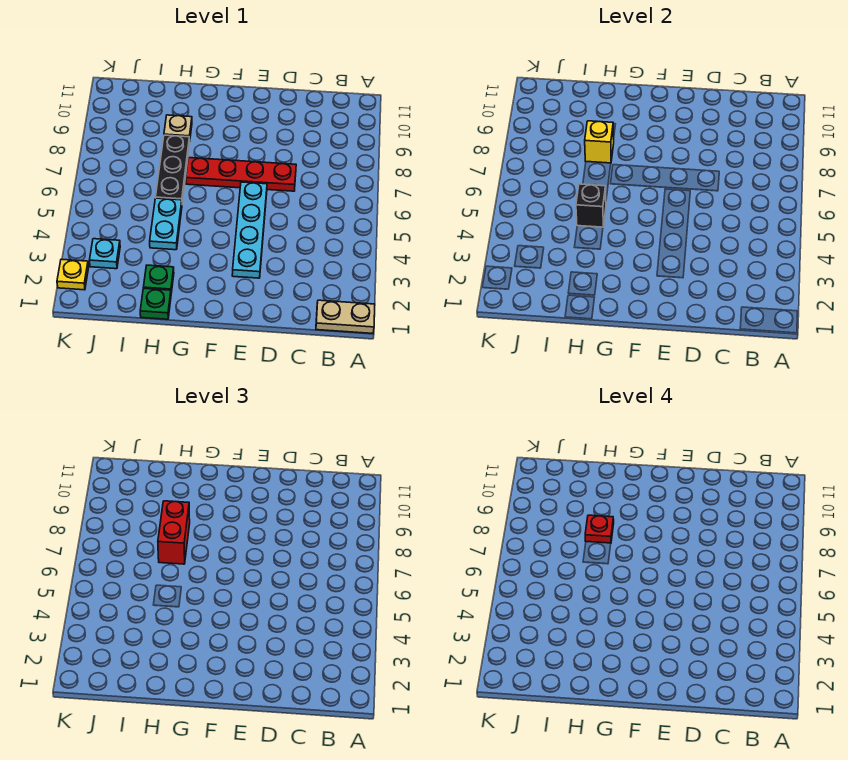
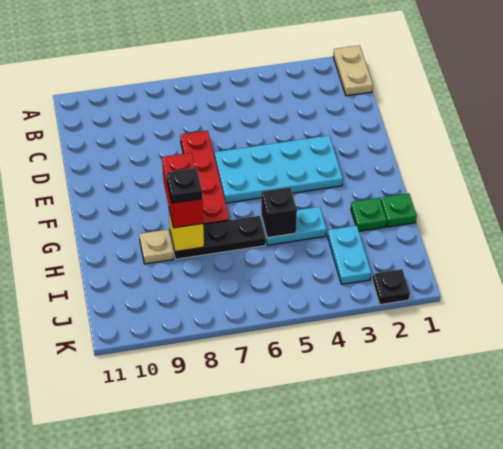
cyan 1x4 plate [232,182,267,278] -> cyan 2x4 plate [215,135,343,203]
red 1x2 brick [158,501,190,564] -> red 1x2 brick turned to [162,153,203,228]
red 1x1 plate [585,515,614,543] -> black 1x1 plate [166,168,202,203]
cyan 1x1 plate [90,239,120,269] -> cyan 1x2 plate [328,226,371,284]
yellow 1x1 plate [57,259,89,290] -> black 1x1 plate [372,269,410,305]

